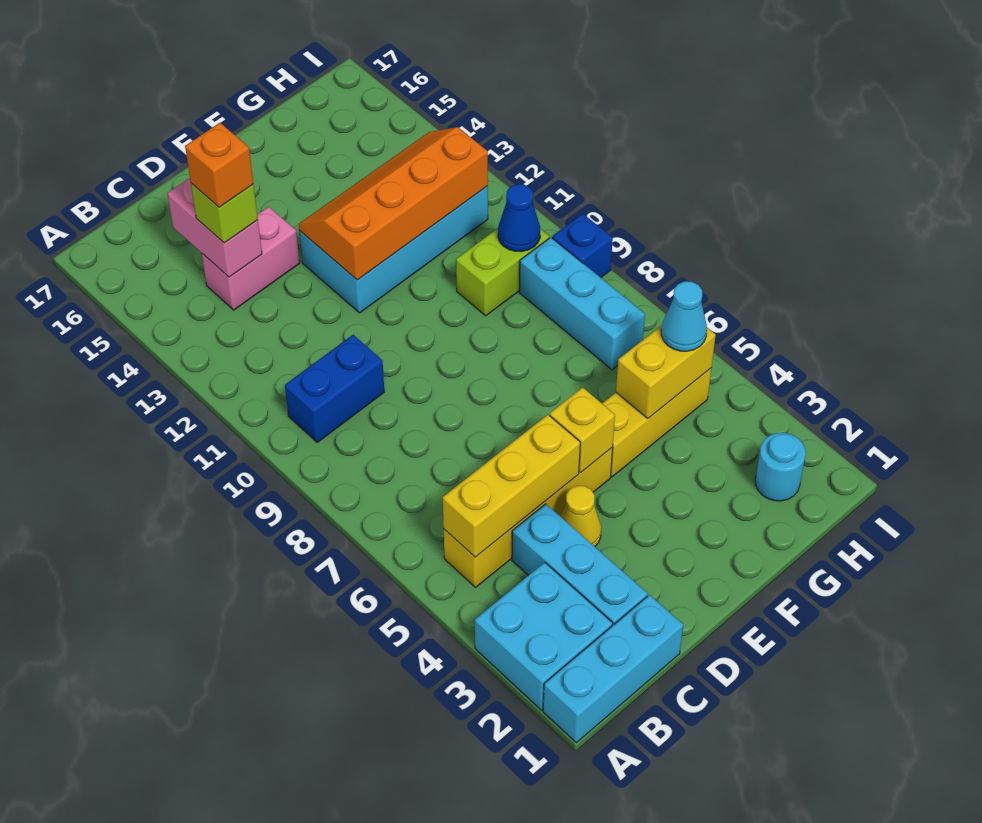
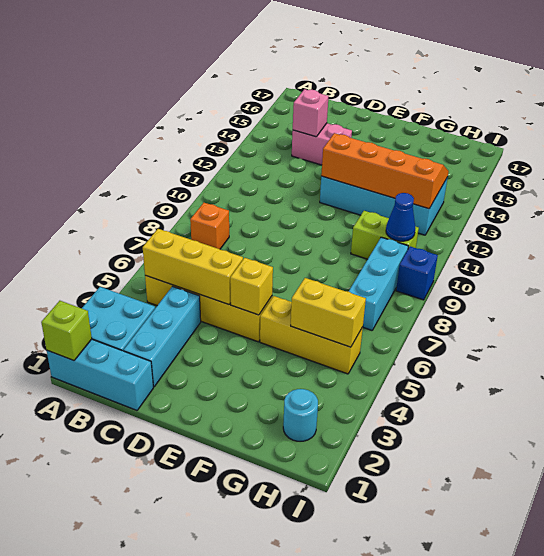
blue 1x2 brick [285,335,384,442] -> none
pink 1x2 brick [167,178,262,277] -> pink 1x1 brick [293,89,329,137]
lime 1x1 brick [191,183,258,243] -> lime 1x1 brick moved to [41,301,92,361]
orange 1x1 brick [185,123,253,207] -> orange 1x1 brick moved to [190,203,229,249]
yellow 1x1 cone [560,486,601,546] -> none
cyan 1x1 cone [661,281,707,351] -> none

